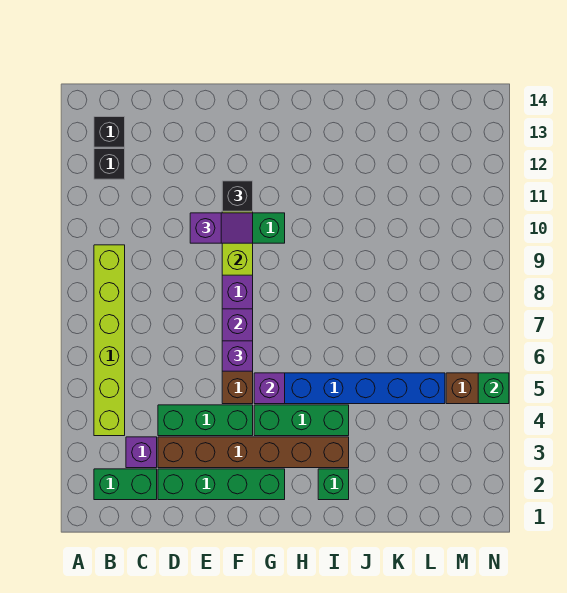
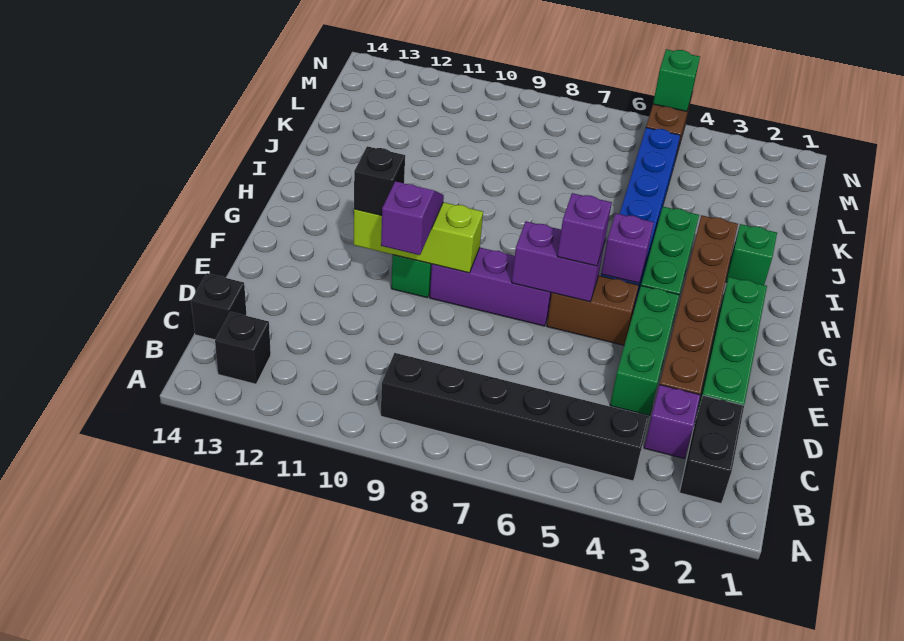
green 1x2 brick [94,469,157,500] -> black 1x2 brick [679,395,744,503]
lime 1x6 brick [94,245,125,436] -> black 1x6 brick [381,353,649,481]
black 1x1 brick [94,149,125,179] -> black 1x1 brick moved to [191,273,247,340]

